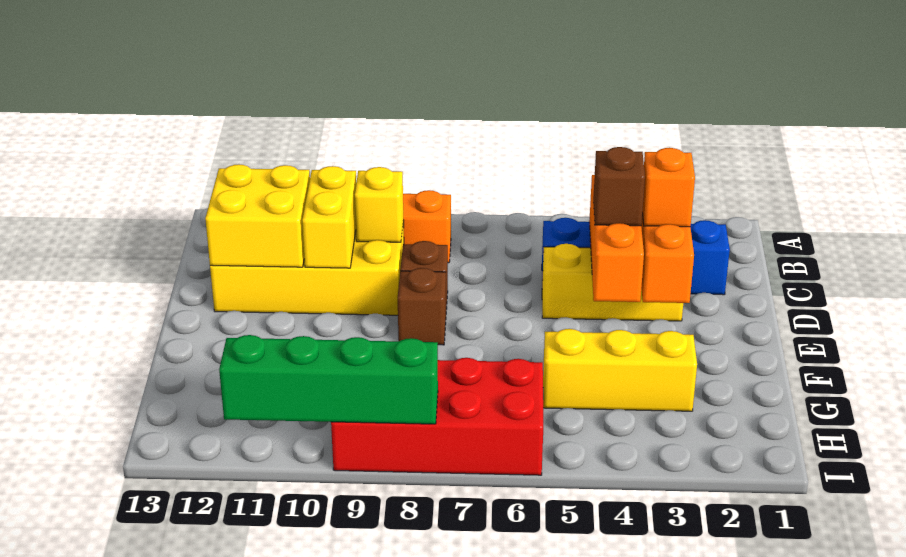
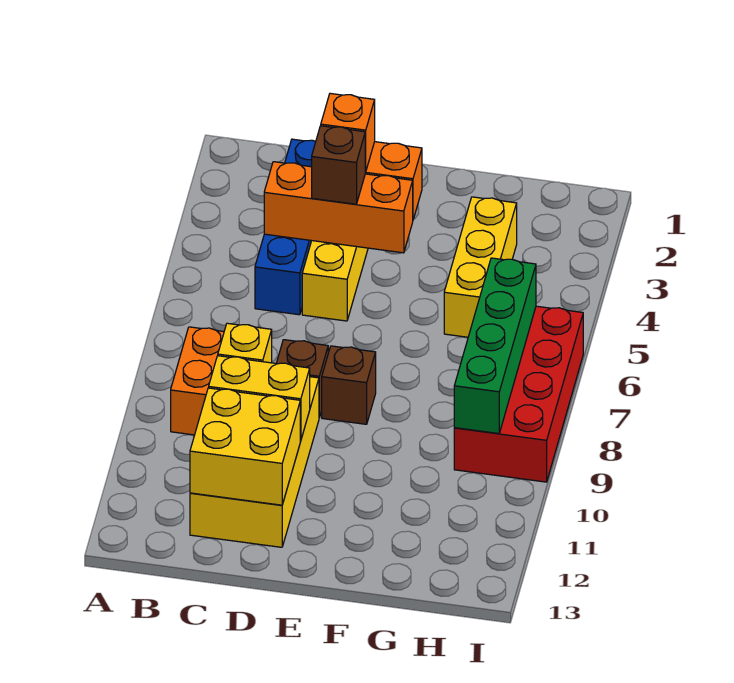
green 1x4 brick [219,335,438,424] -> green 1x4 brick moved to [454,258,536,434]

